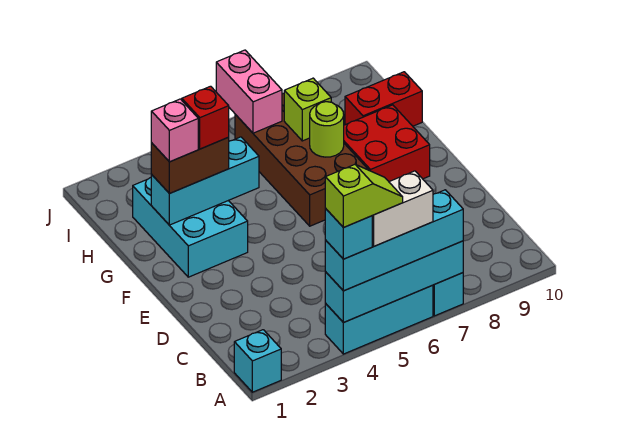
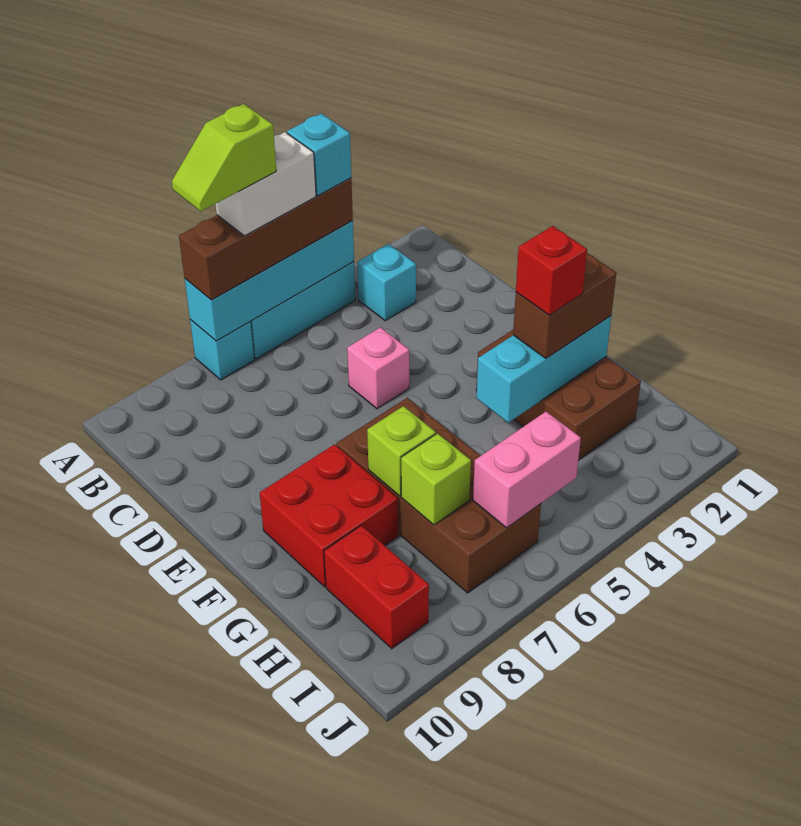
cyan 1x1 brick [234,330,281,392] -> cyan 1x1 brick moved to [357,244,416,321]
cyan 1x4 brick [325,190,463,291] -> brown 1x4 brick [179,178,353,300]
lime 1x2 slope [325,165,403,228] -> lime 1x2 slope moved to [172,104,276,211]
cyan 2x3 brick [133,178,248,277] -> brown 2x3 brick [476,330,641,460]
pink 1x1 brick [151,99,198,162] -> pink 1x1 brick moved to [347,327,409,409]
lime 1x1 round brick [310,102,344,157] -> lime 1x1 brick [367,406,436,496]
red 1x2 brick [345,72,422,126] -> red 1x2 brick turned to [324,525,429,649]
pink 1x2 brick [216,50,282,133] -> pink 1x2 brick turned to [473,412,581,528]

